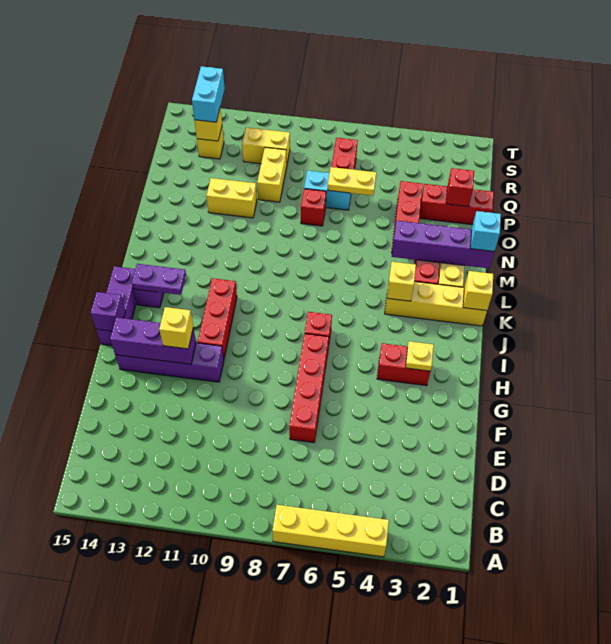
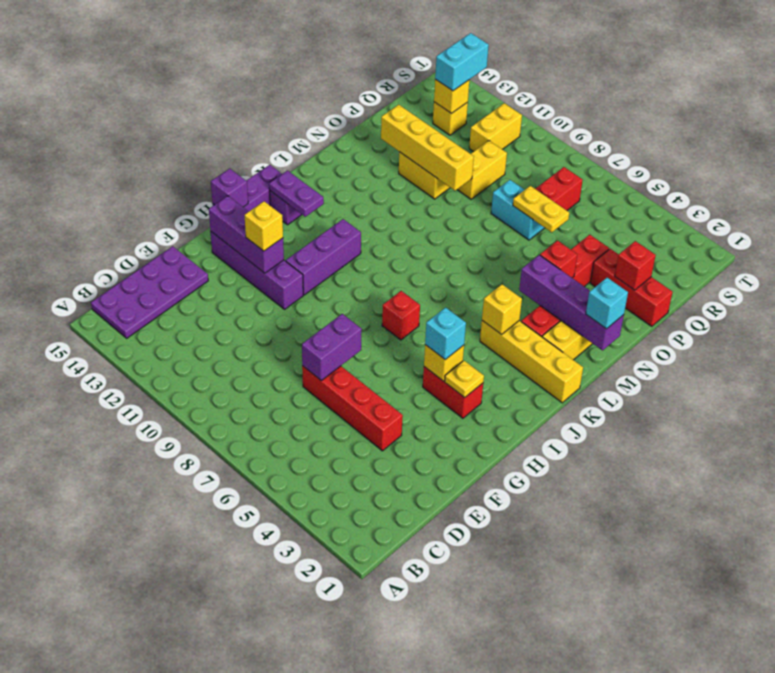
yellow 1x4 brick [273,505,389,557] -> yellow 1x4 brick moved to [381,105,474,191]
none -> purple 2x4 plate [91,246,208,338]
red 1x4 brick [289,334,329,443] -> red 1x4 brick turned to [302,366,403,451]
none -> purple 1x2 brick [302,314,362,381]
none -> cyan 1x1 brick [425,307,466,360]
red 1x3 brick [198,278,237,358] -> purple 1x3 brick [286,219,361,295]
yellow 1x1 brick [463,271,493,311] -> yellow 1x1 brick moved to [424,345,464,381]
red 1x1 brick [301,189,326,226] -> red 1x1 brick moved to [540,241,577,278]
yellow 1x2 brick [242,128,290,164] -> yellow 1x2 brick turned to [469,103,522,152]

